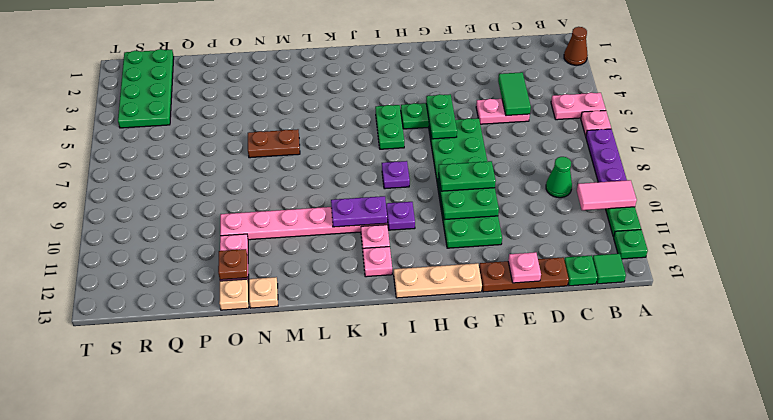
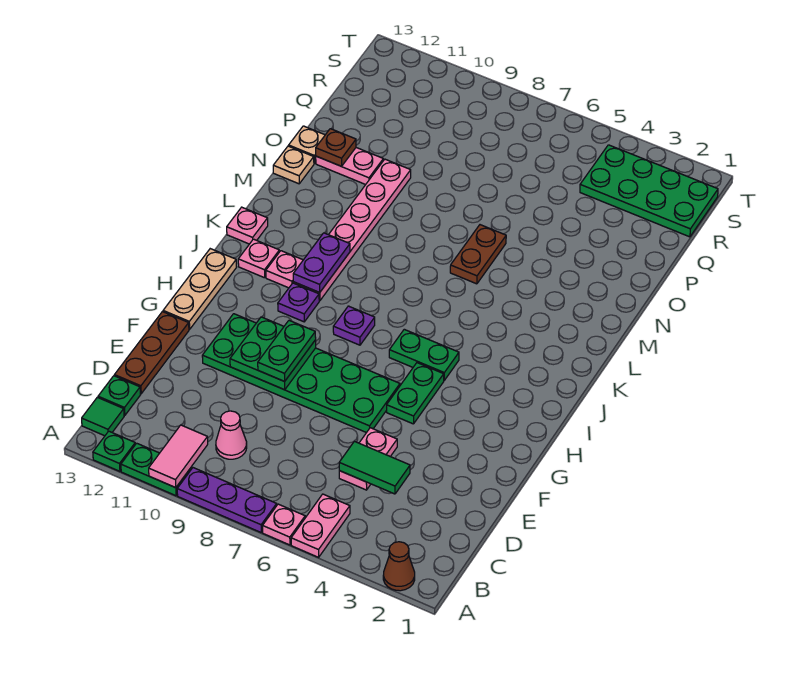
green 1x1 cone [546,157,572,198] -> pink 1x1 cone [216,411,247,459]
pink 1x1 plate [508,252,541,283] -> pink 1x1 plate moved to [227,207,268,244]
green 1x2 plate [426,94,457,139] -> none

